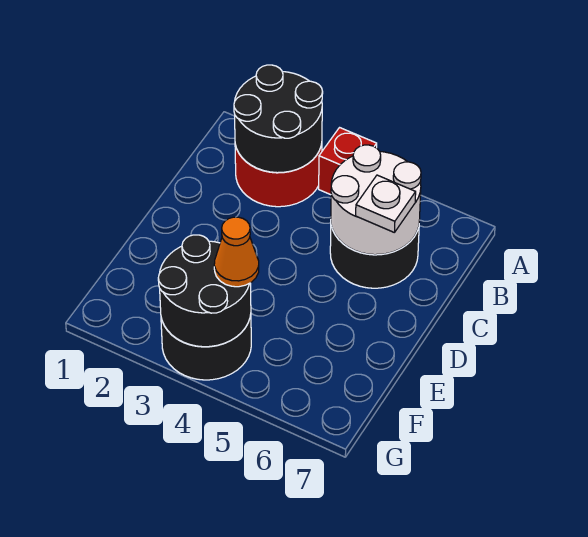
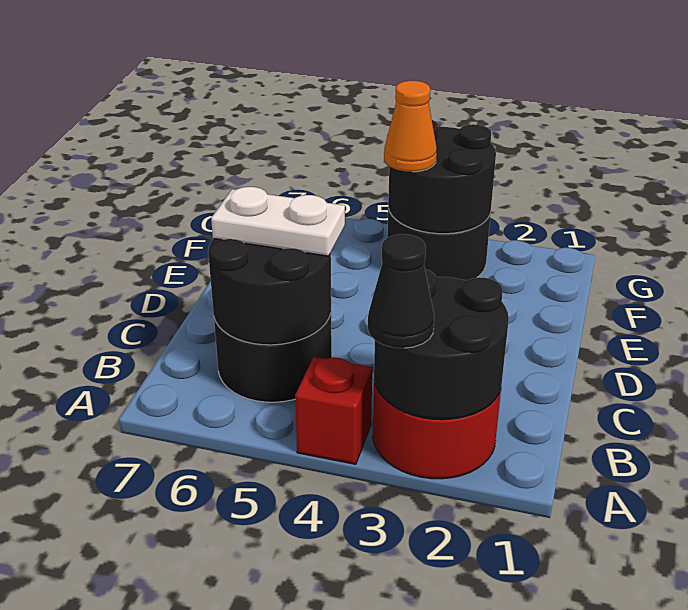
none -> black 1x1 cone [368,234,434,348]
white 2x2 round brick [331,145,421,255] -> black 2x2 round brick [208,238,331,345]
white 1x1 plate [356,175,416,232] -> white 1x2 plate [211,187,345,256]

